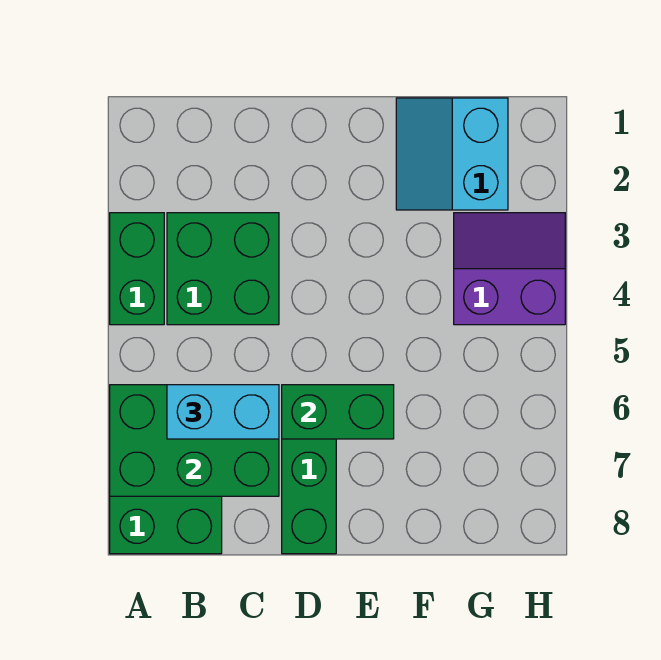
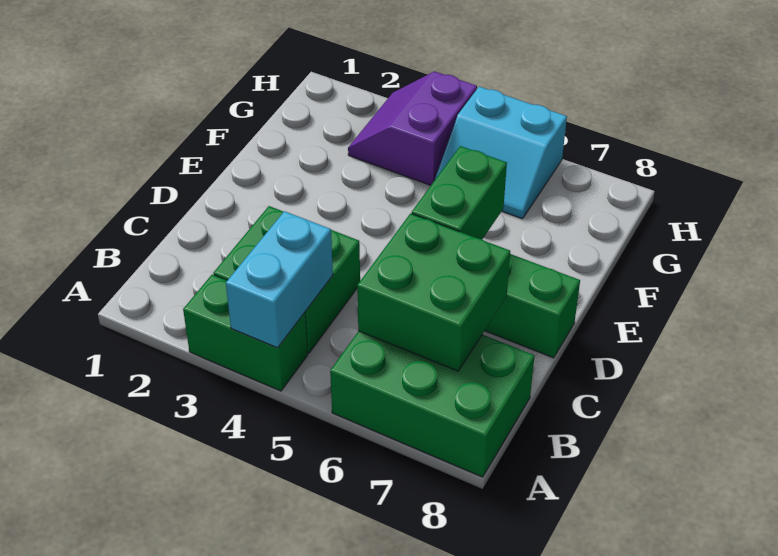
green 2x3 brick [110,385,279,496] -> green 2x2 brick [357,213,510,371]
cyan 1x2 brick [167,385,279,439] -> cyan 1x2 brick moved to [226,211,333,348]
cyan 2x2 slope [396,98,508,210] -> cyan 2x2 slope moved to [435,87,567,219]

